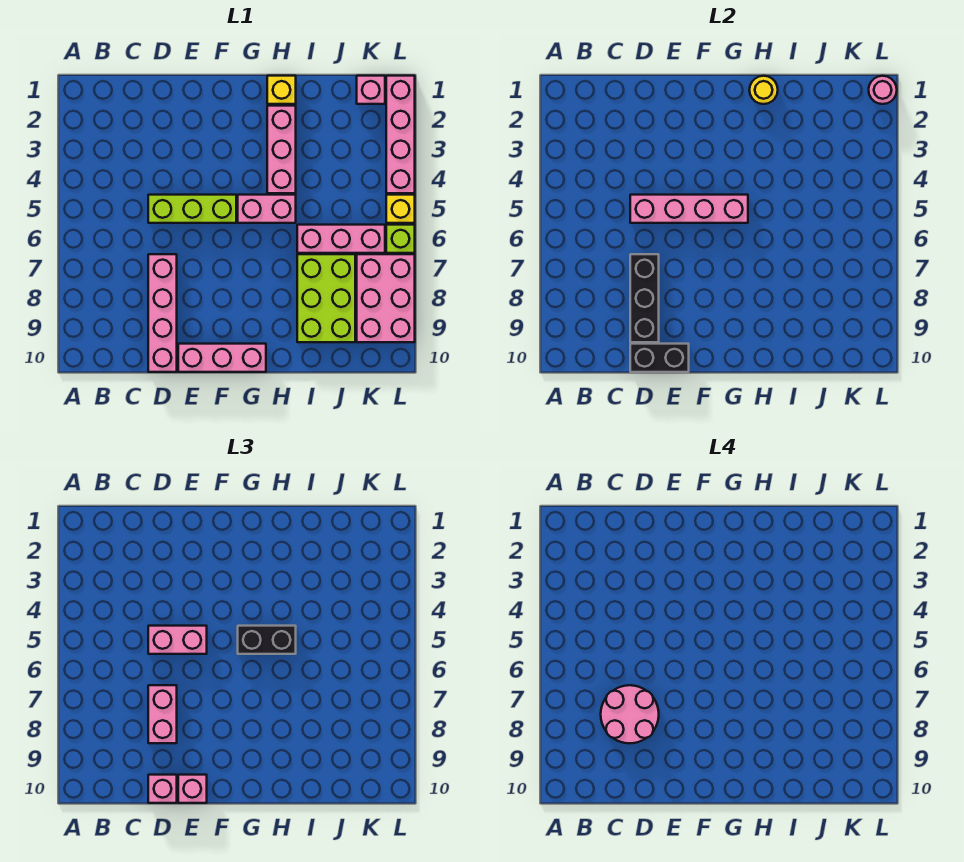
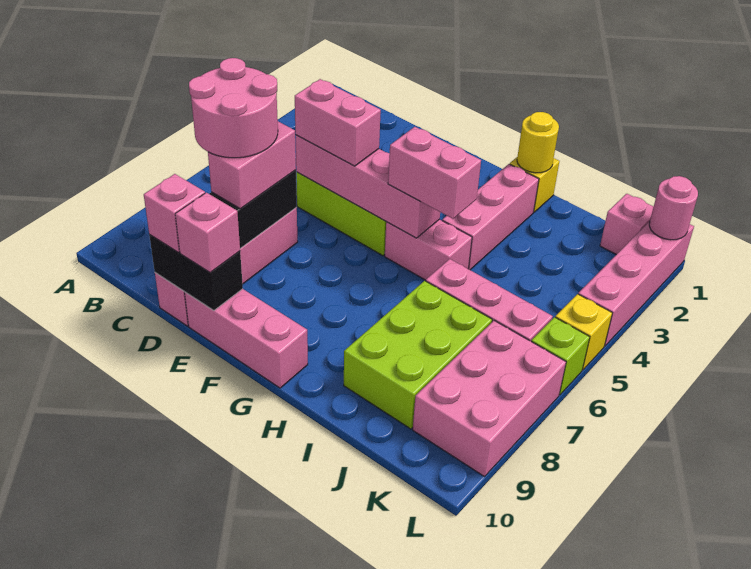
black 1x2 brick [238,626,296,654] -> pink 1x2 brick [388,127,481,219]

